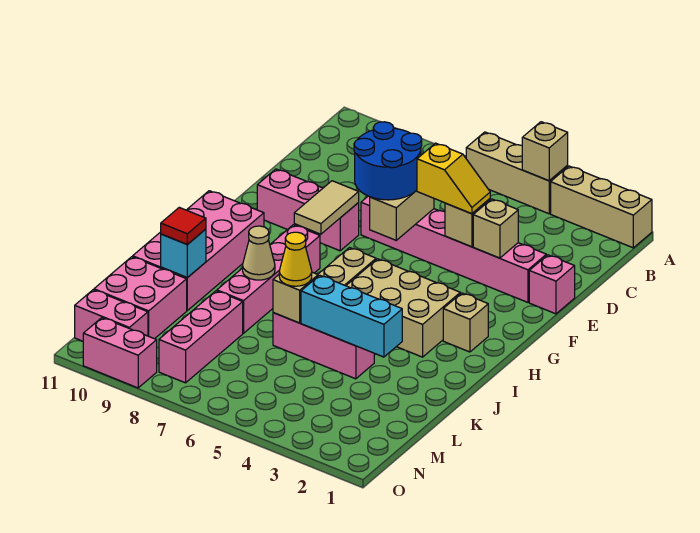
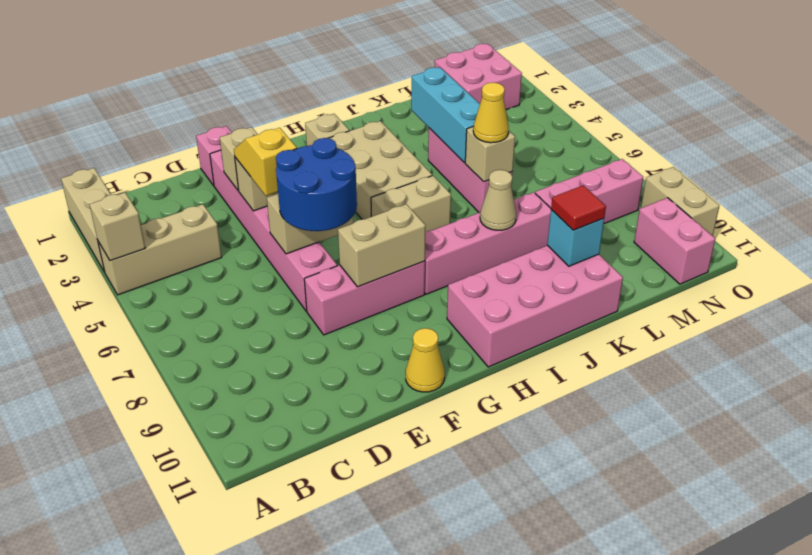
tan 1x3 brick [466,132,568,214] -> tan 1x3 brick turned to [98,204,222,295]
pink 1x3 brick [257,169,359,251] -> pink 1x3 brick turned to [304,261,425,335]
tan 1x2 tile [294,181,359,234] -> tan 1x2 brick [338,204,426,287]
none -> yellow 1x1 cone [406,328,445,392]
pink 2x2 brick [94,257,187,339] -> pink 2x2 brick moved to [435,44,522,110]
pink 1x2 brick [83,318,157,388] -> tan 1x2 brick [641,167,720,236]

